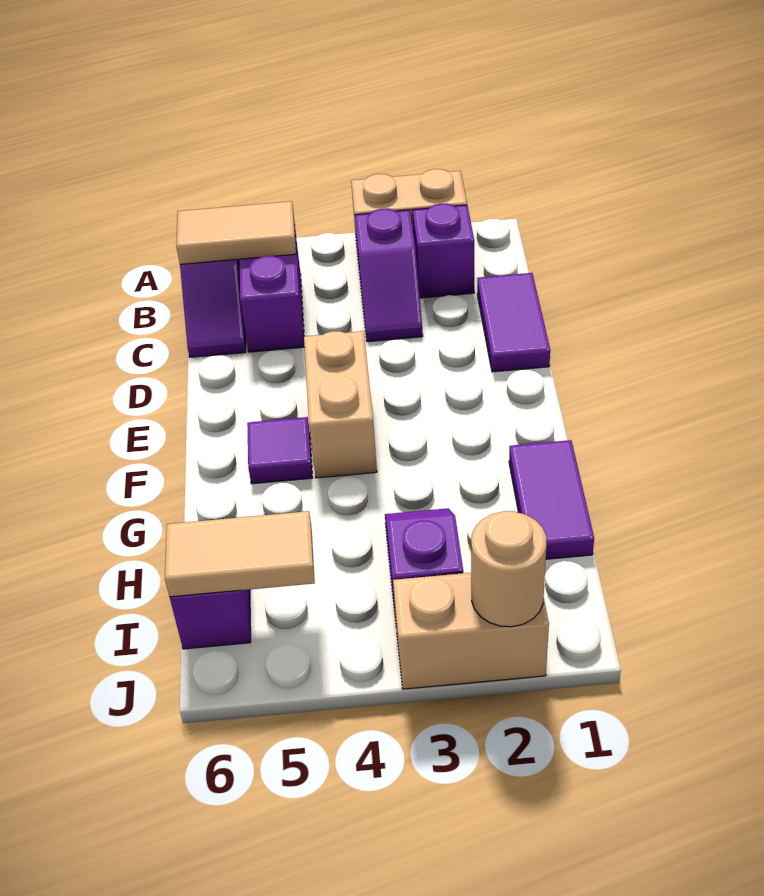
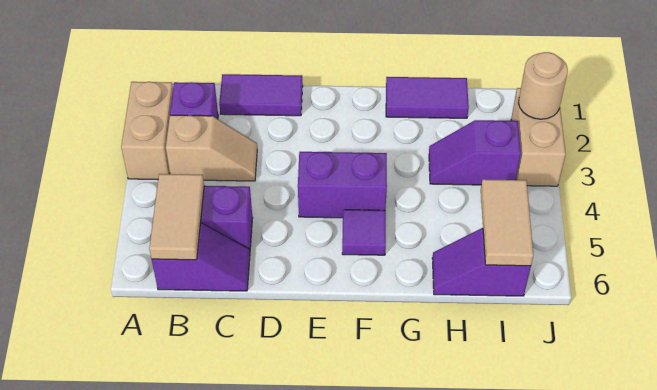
purple 1x2 slope [355,209,423,342] -> tan 1x2 slope [166,115,257,181]
tan 1x2 brick [304,331,377,478] -> purple 1x2 brick [298,152,387,218]

